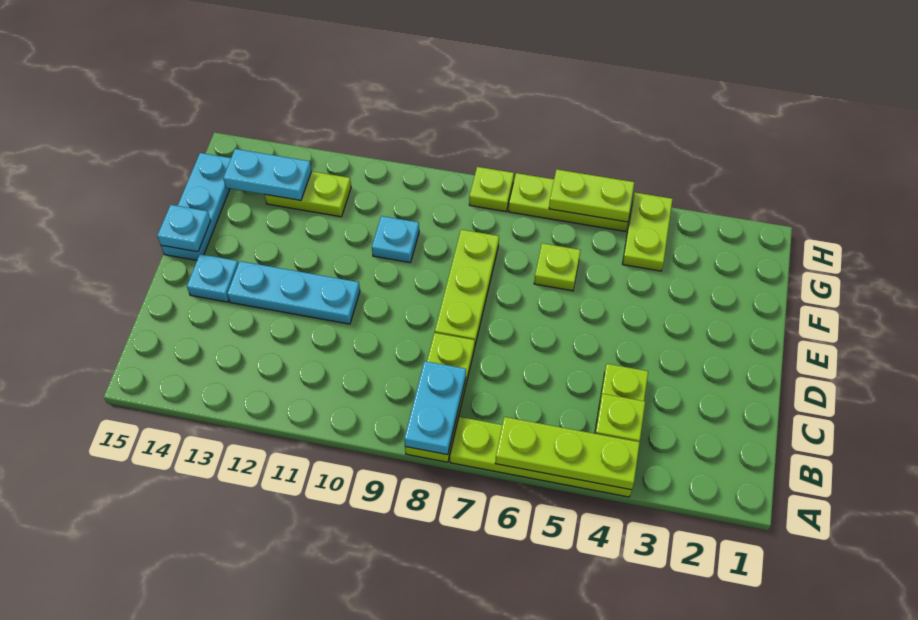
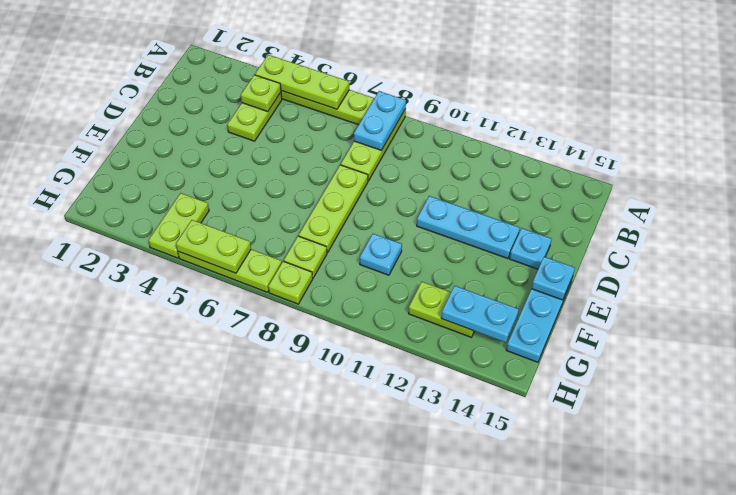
lime 1x1 plate [534,243,581,291] -> lime 1x1 plate moved to [284,236,327,278]

